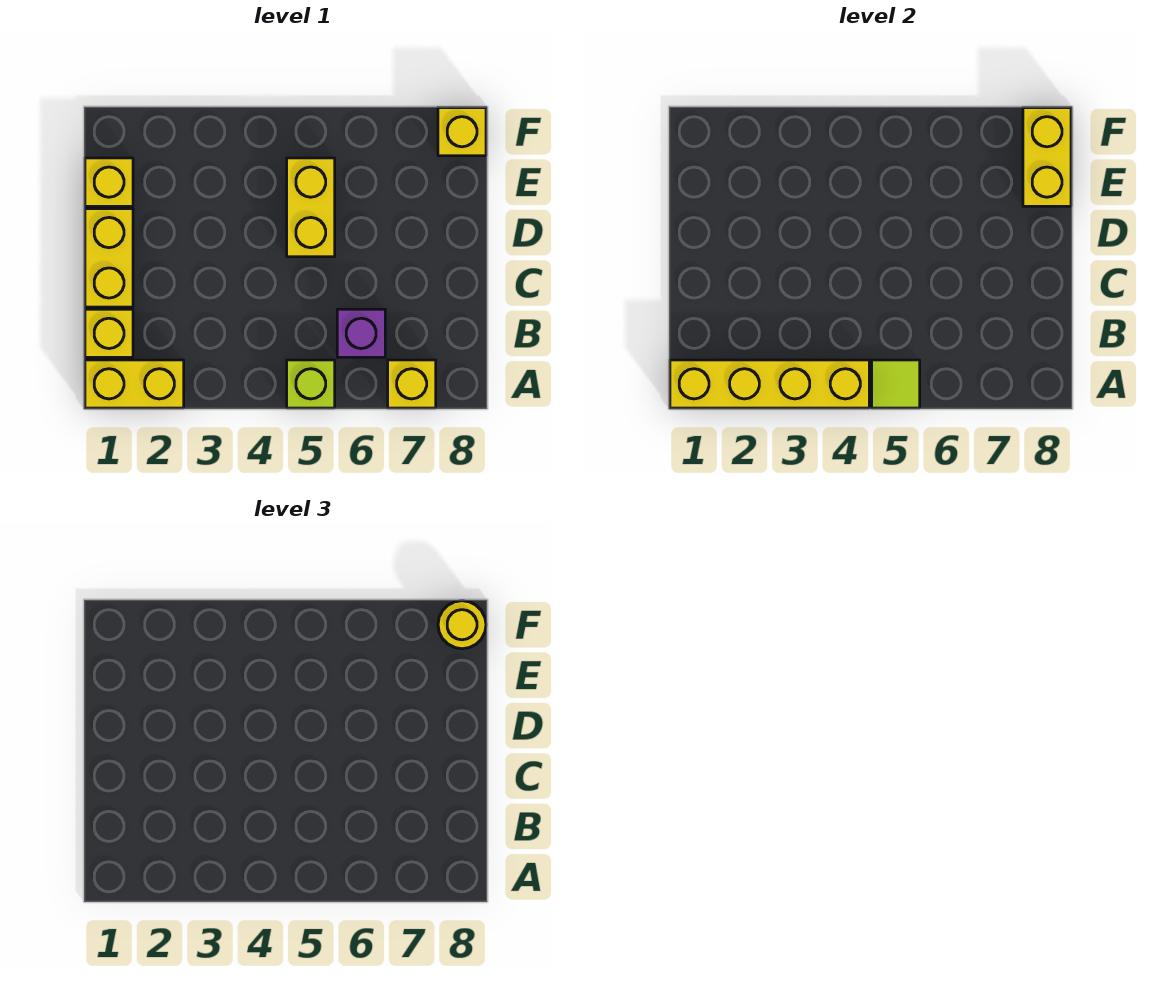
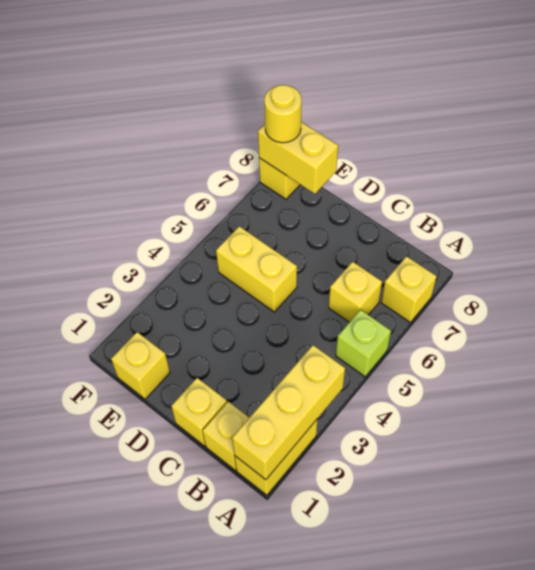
yellow 1x4 brick [670,360,869,408] -> yellow 1x3 brick [232,345,345,480]
lime 1x1 tile [872,360,920,408] -> none
purple 1x1 brick [337,309,385,357] -> yellow 1x1 brick [329,262,382,322]
yellow 1x2 brick [85,209,133,307] -> yellow 1x1 brick [171,378,227,446]

